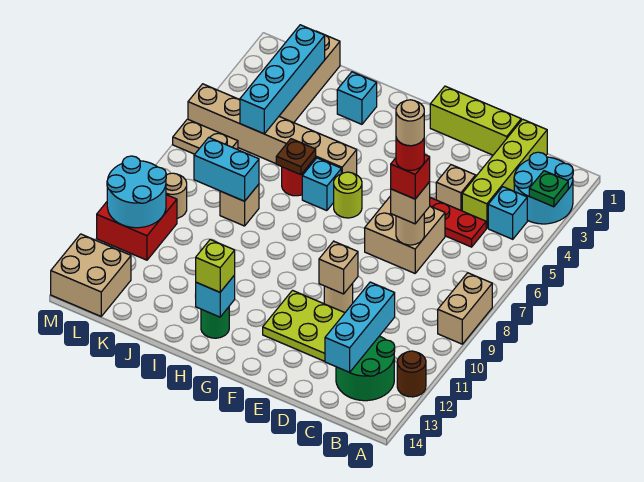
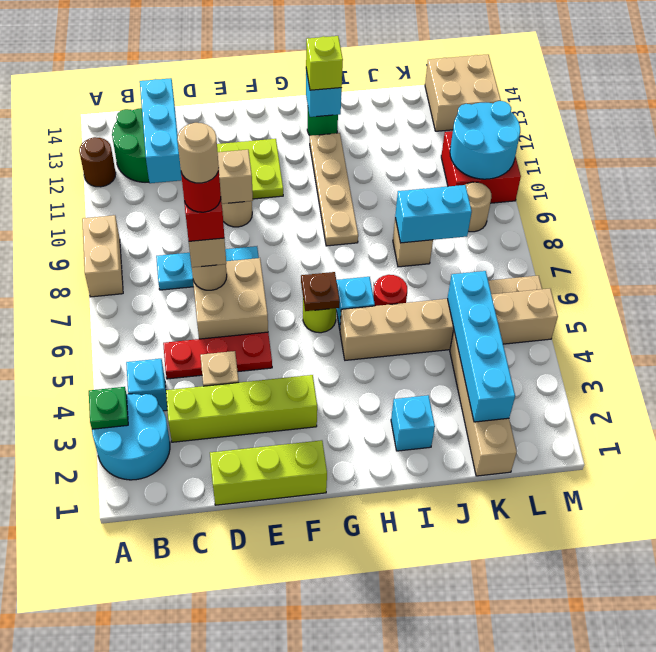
lime 1x4 brick [462,119,547,228] -> lime 1x4 brick turned to [166,375,317,442]
none -> cyan 1x3 plate [156,246,259,290]
none -> tan 1x4 plate [310,133,358,246]
brown 1x1 plate [276,139,316,175] -> brown 1x1 plate moved to [301,272,340,311]

